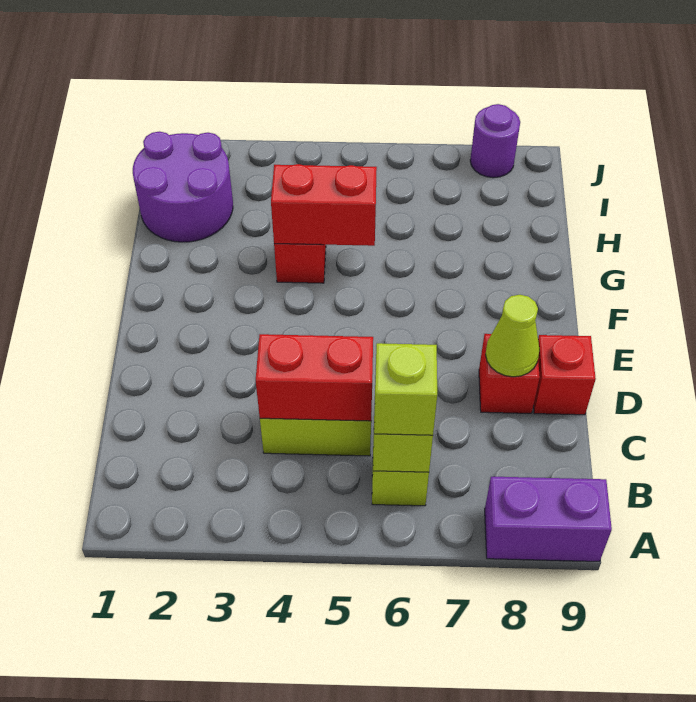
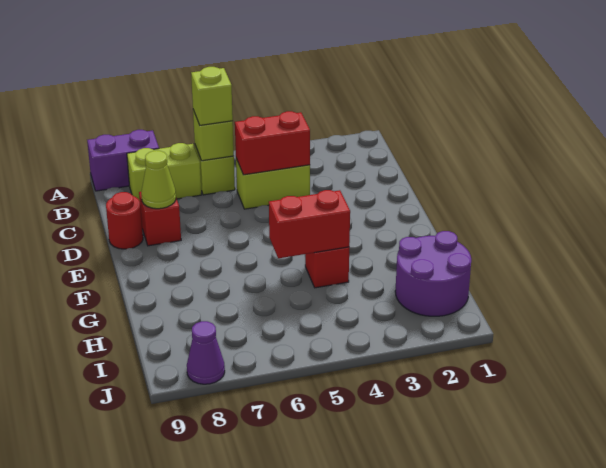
none -> lime 1x2 brick [127,143,201,200]
red 1x1 brick [534,335,596,415] -> red 1x1 round brick [106,192,143,249]
purple 1x1 round brick [470,104,520,178] -> purple 1x1 cone [187,321,225,384]

